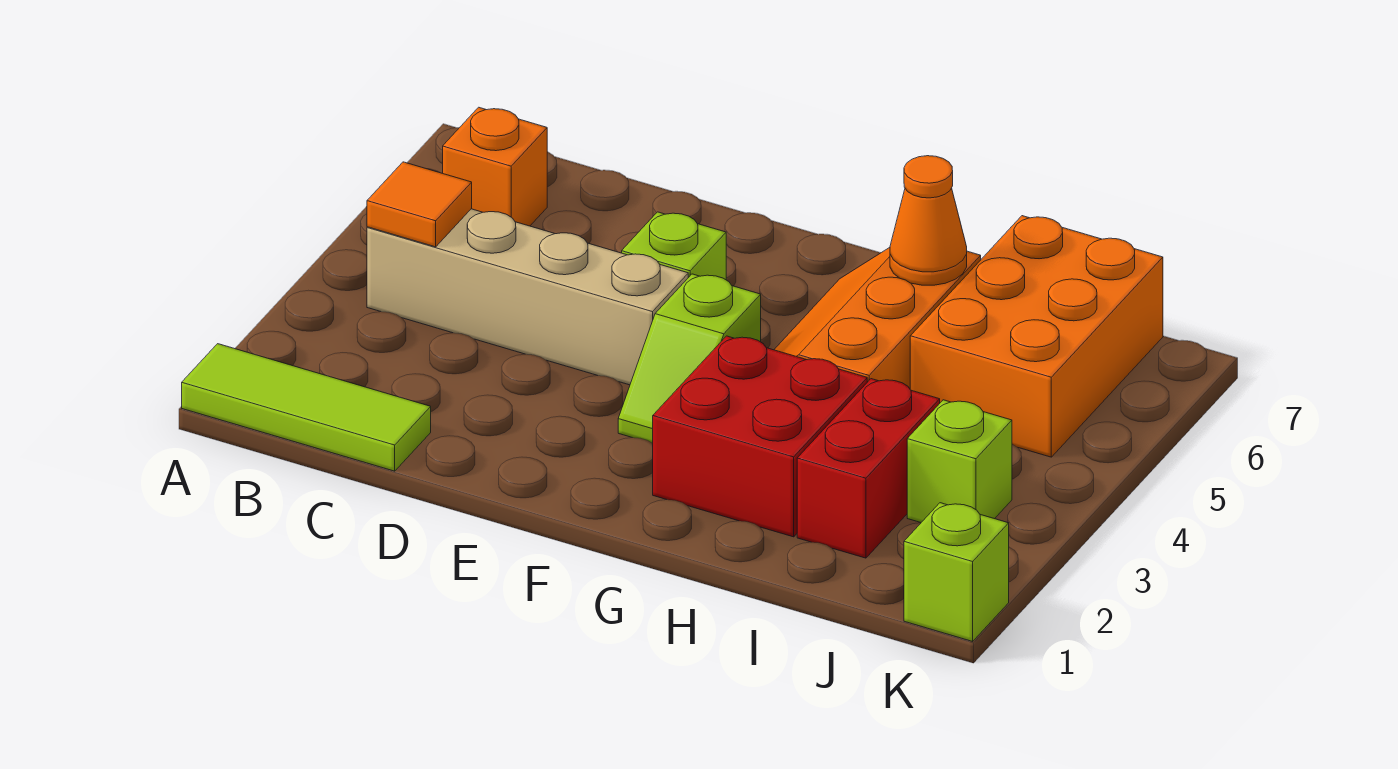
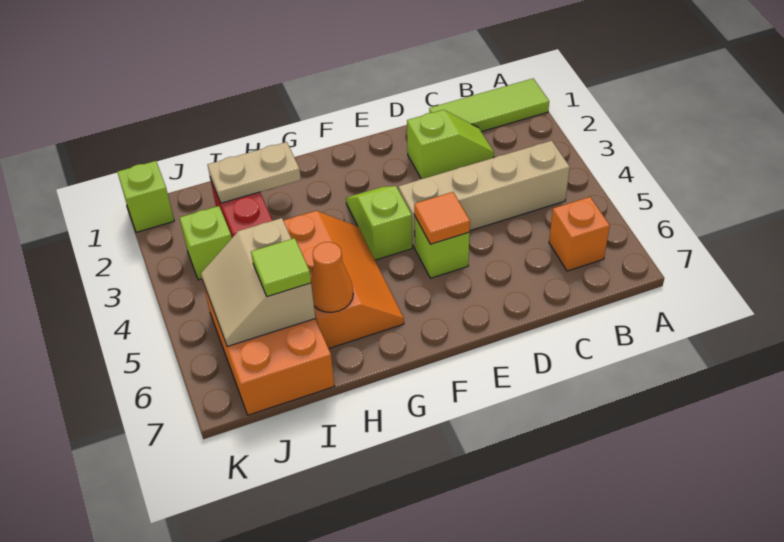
orange 1x1 tile [367,162,472,247] -> orange 1x1 tile moved to [414,192,470,244]
none -> lime 1x2 slope [407,110,494,179]
red 2x2 brick [653,336,867,537] -> none
none -> tan 1x2 plate [208,142,301,203]
none -> tan 2x2 slope [201,218,315,347]
none -> lime 1x1 tile [251,238,311,296]

